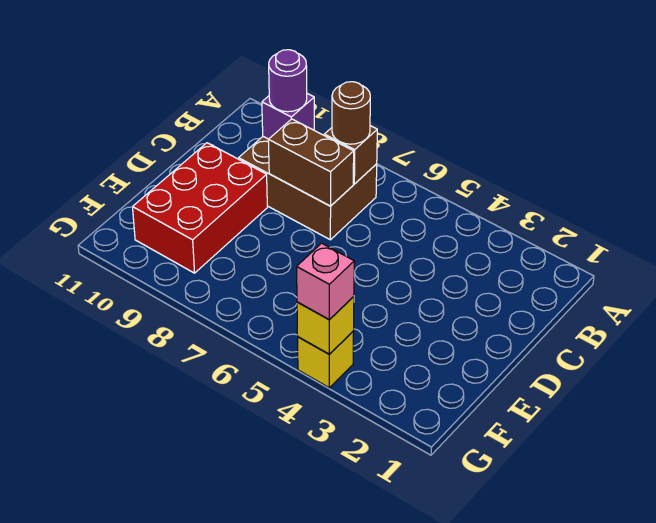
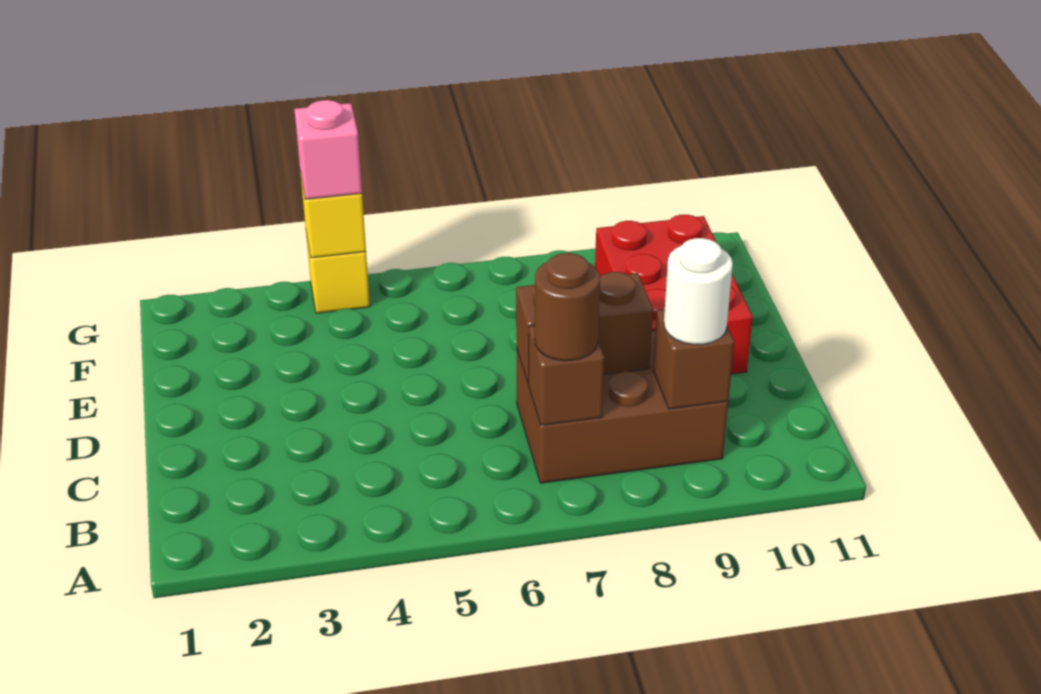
purple 1x1 brick [262,94,314,139] -> brown 1x1 brick [653,310,734,409]
purple 1x1 round brick [269,50,307,112] -> white 1x1 round brick [664,238,733,344]

